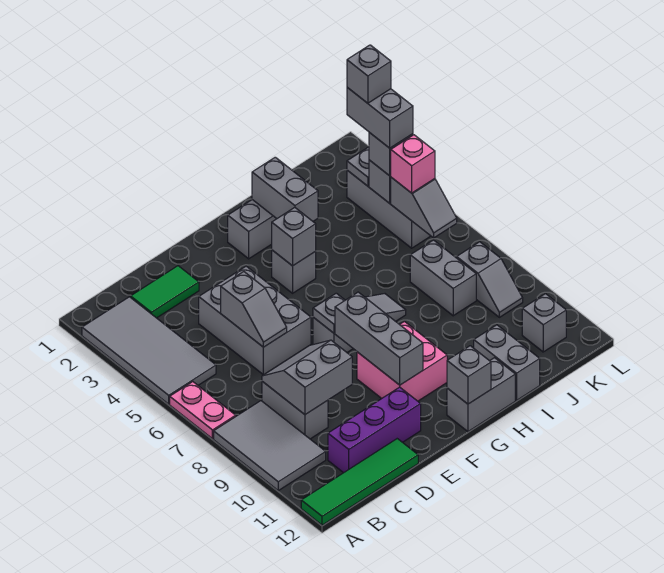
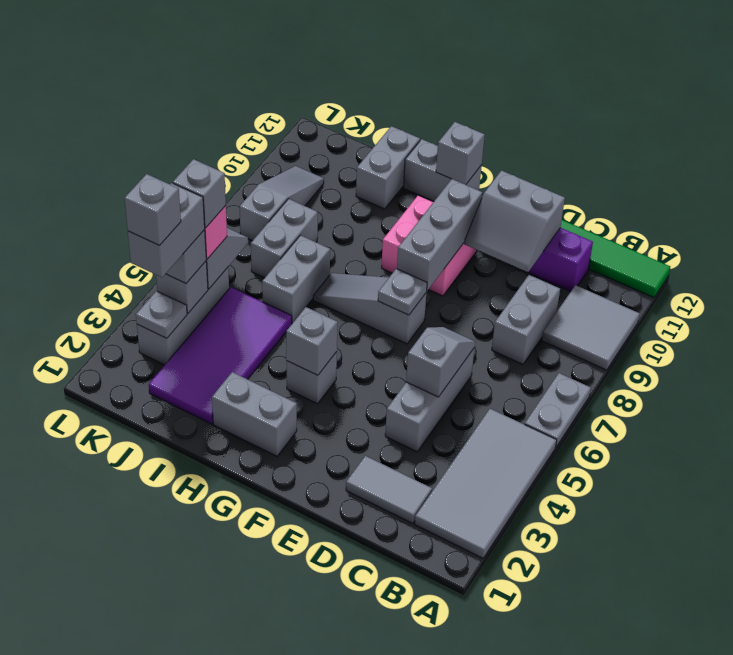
pink 1x2 plate [170,382,236,439] -> grey 1x2 plate [525,373,591,447]
grey 2x3 tile [214,401,326,490] -> grey 2x2 tile [542,285,640,370]
green 1x2 tile [131,266,199,318] -> grey 1x2 tile [346,456,432,524]
grey 2x2 slope [262,340,352,415] -> grey 2x2 slope moved to [465,170,565,272]
grey 2x3 brick [199,266,311,375] -> grey 1x3 brick [385,349,474,452]
grey 1x2 brick [252,157,318,221] -> grey 1x2 brick moved to [262,235,330,323]
none -> purple 2x4 tile [149,287,292,424]
grey 1x2 slope [457,242,523,317] -> grey 1x3 slope [240,166,324,241]
grey 1x1 brick [522,294,566,352] -> grey 1x1 brick moved to [173,159,226,228]

